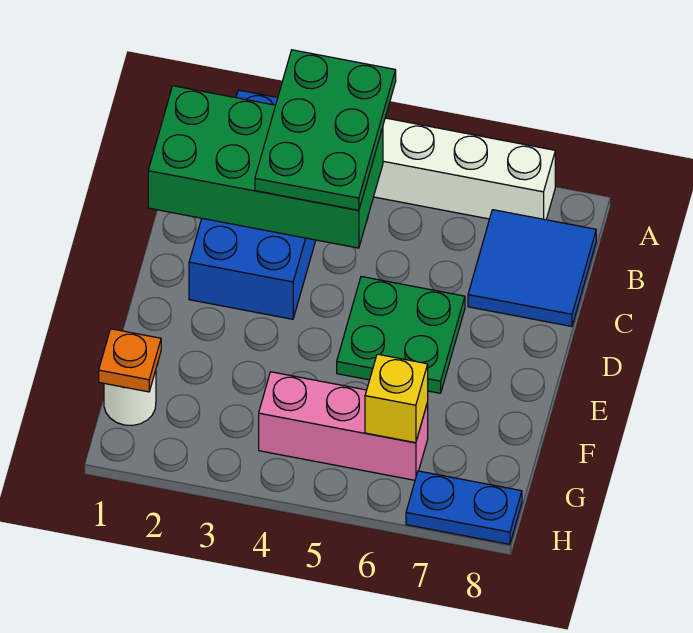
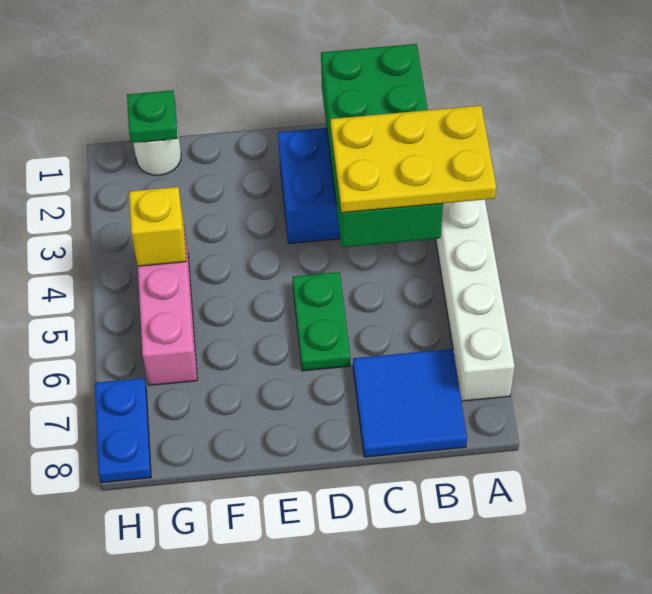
green 2x3 plate [255,50,396,210] -> yellow 2x3 plate [331,105,496,213]
green 2x2 plate [337,277,465,393] -> green 1x2 plate [292,272,350,371]
orange 1x1 plate [99,329,161,392] -> green 1x1 plate [127,90,178,143]
yellow 1x1 brick [365,354,428,443] -> yellow 1x1 brick moved to [129,187,186,266]

